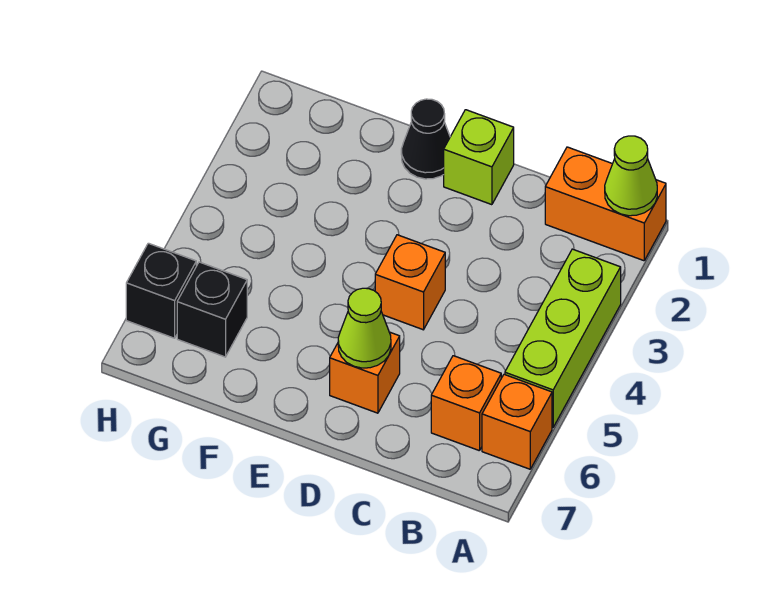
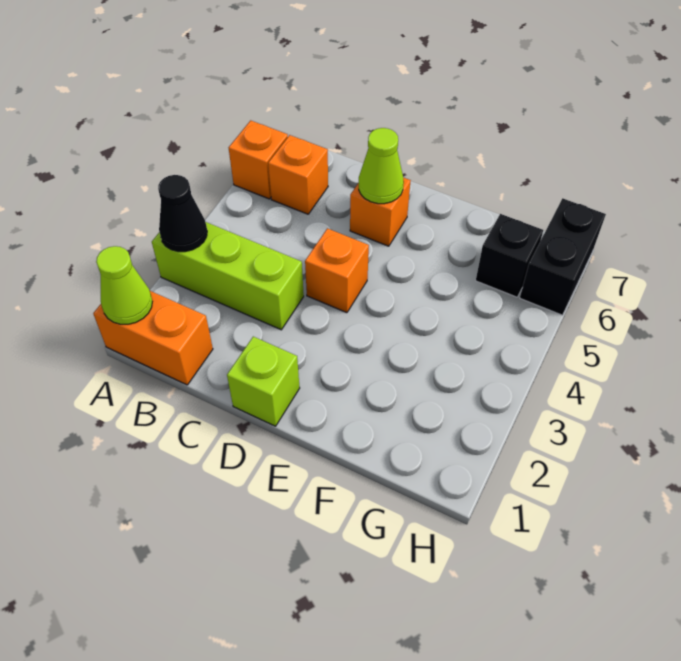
lime 1x3 brick [505,249,621,428] -> lime 1x3 brick turned to [152,222,304,330]
black 1x1 cone [401,99,450,179] -> black 1x1 cone moved to [158,175,207,252]
black 1x1 brick [126,243,196,338] -> black 1x2 brick [520,198,606,315]

